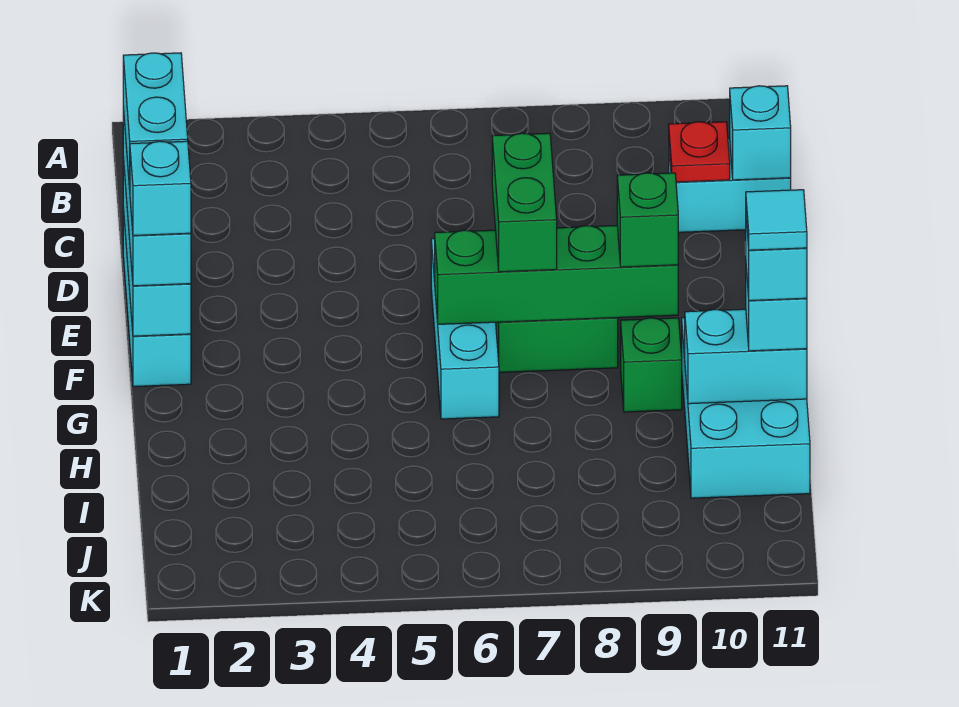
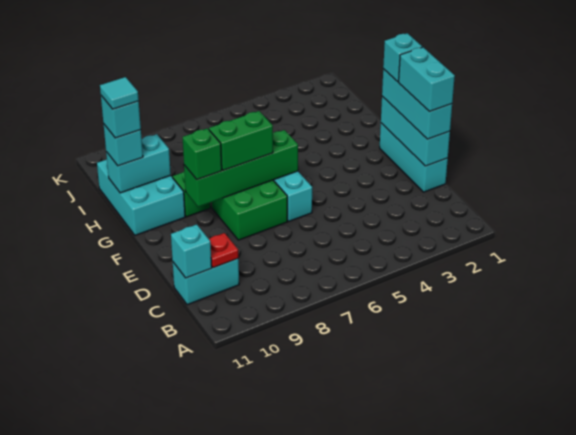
green 1x2 brick [492,133,557,272] -> green 1x2 brick turned to [209,111,273,170]

